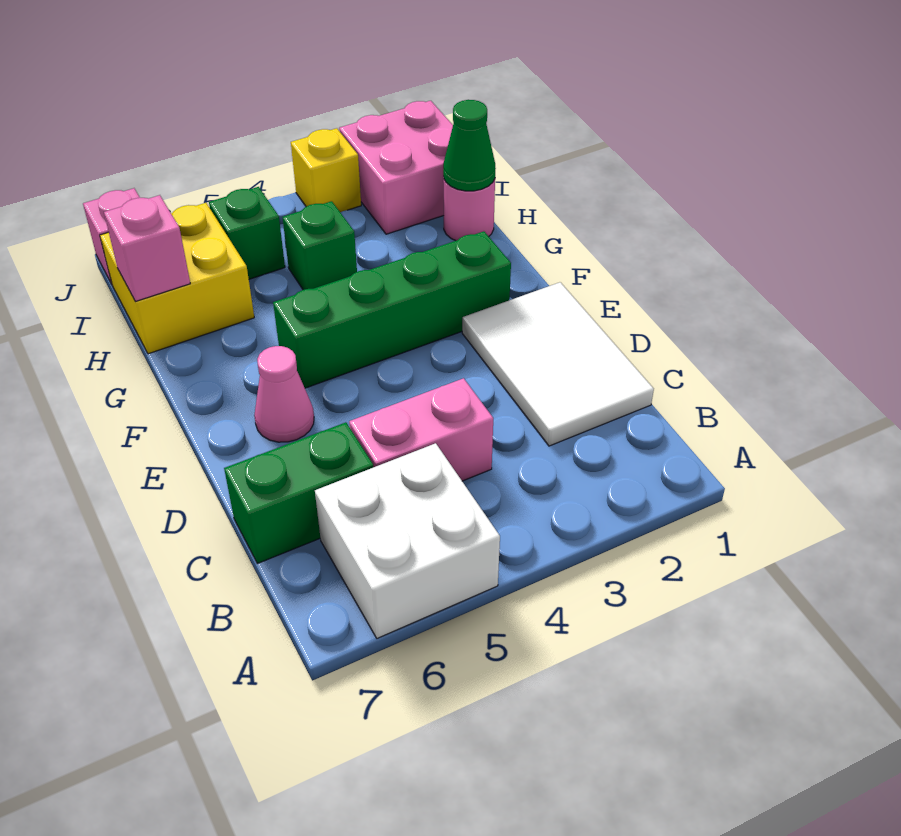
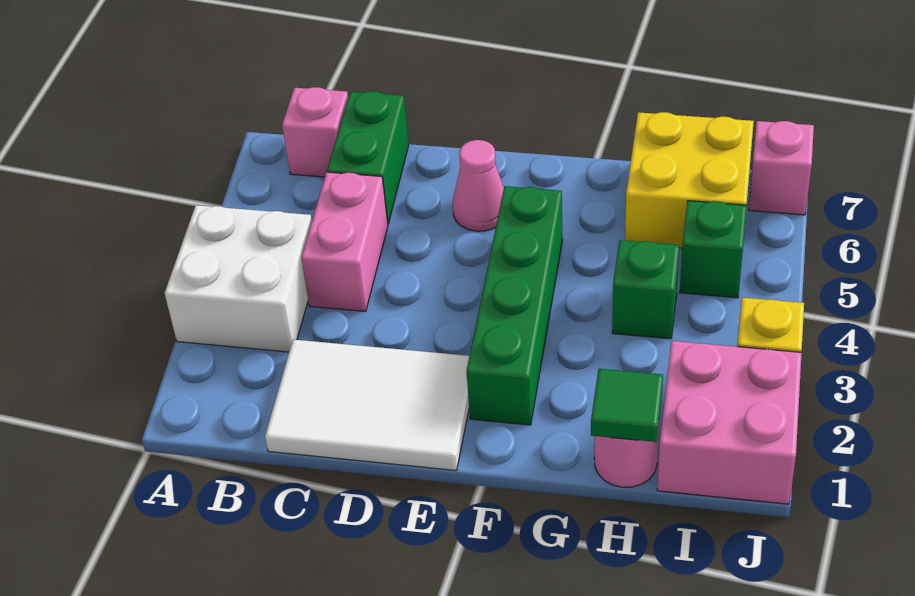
white 2x2 brick [315,443,500,638] -> white 2x2 brick moved to [165,205,312,352]
green 1x1 cone [443,100,496,191] -> green 1x1 tile [591,369,663,442]
pink 1x1 brick [104,195,190,302] -> pink 1x1 brick moved to [282,87,348,177]

